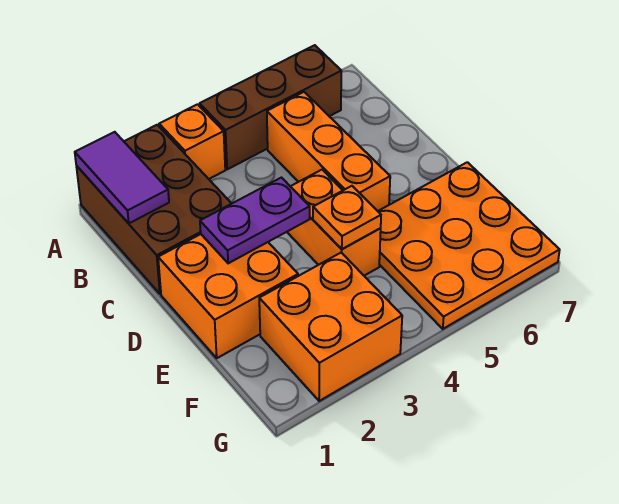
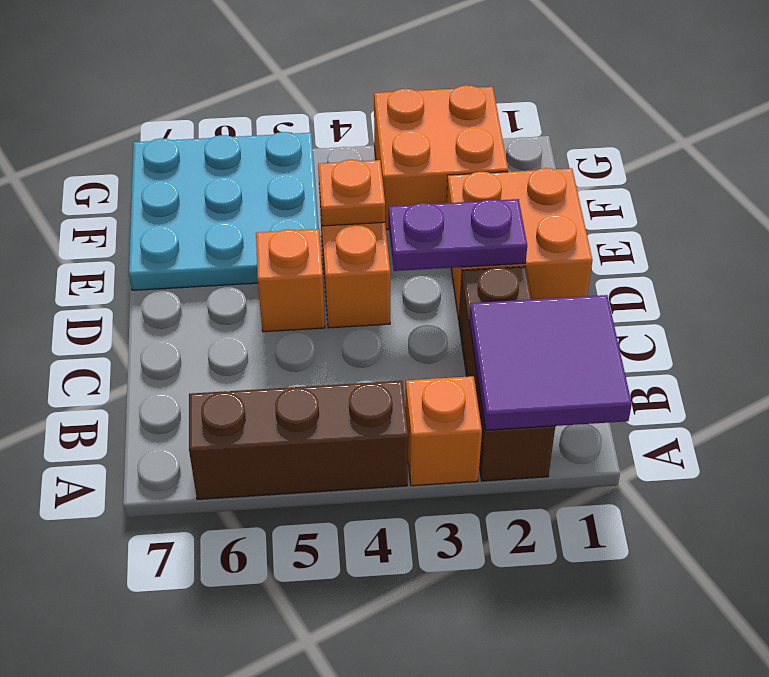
brown 2x3 brick [76,125,232,294] -> brown 1x3 brick [459,266,555,481]
purple 1x2 tile [75,132,169,223] -> purple 2x2 tile [469,295,632,430]
orange 1x3 brick [267,92,390,211] -> orange 1x1 brick [256,229,325,332]
orange 3x3 plate [378,162,560,329] -> cyan 3x3 plate [129,132,318,290]

